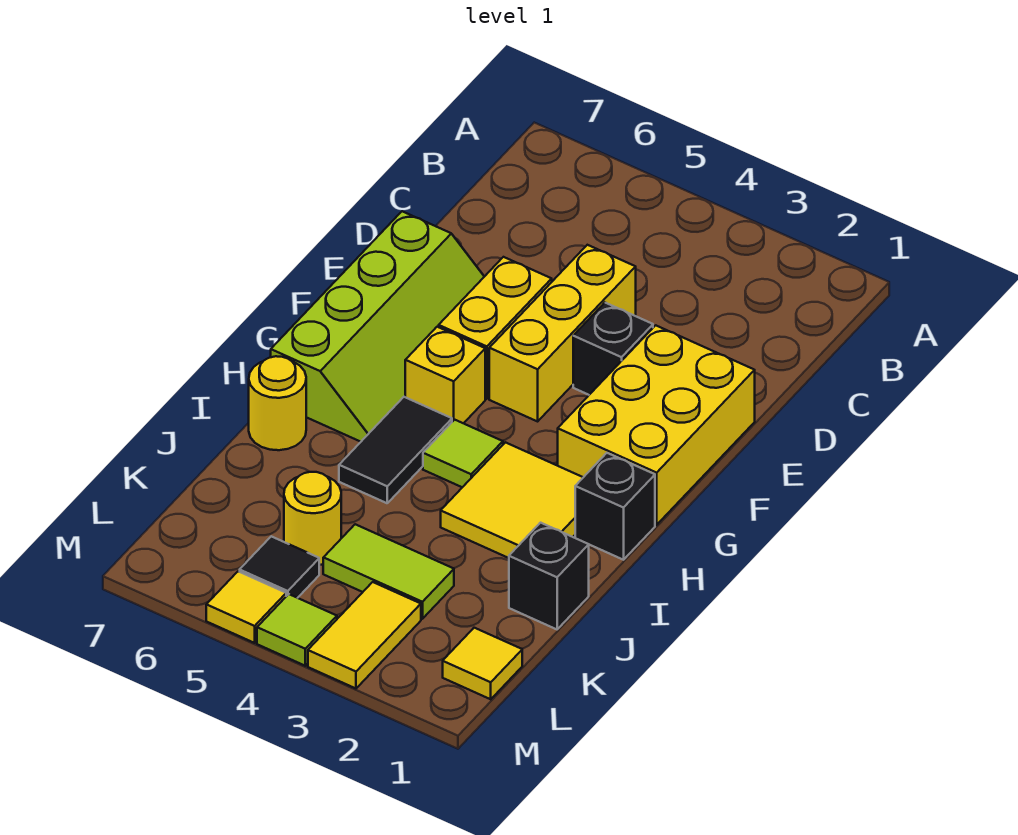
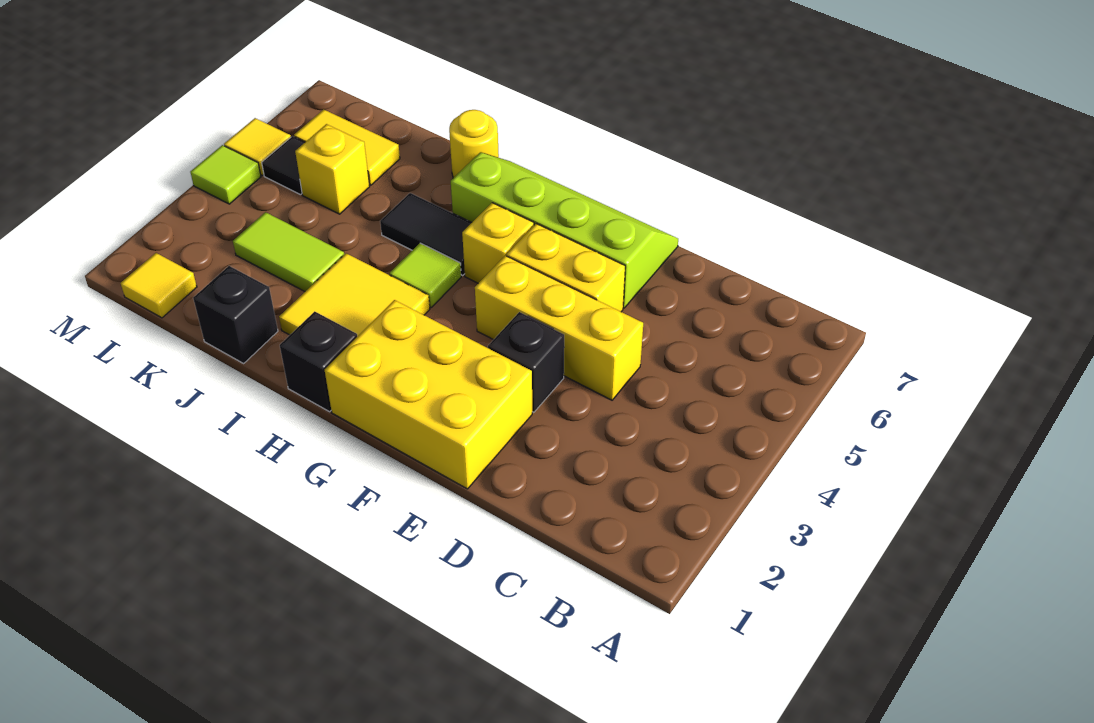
lime 2x4 slope [271,211,484,442] -> lime 2x4 slope turned to [451,152,678,308]
lime 1x2 tile [323,524,454,619] -> lime 1x2 tile turned to [233,212,344,291]
yellow 1x1 round brick [284,472,341,565] -> yellow 1x1 brick [295,124,370,214]
yellow 1x2 tile [308,582,421,688] -> yellow 1x2 tile moved to [294,109,400,185]

